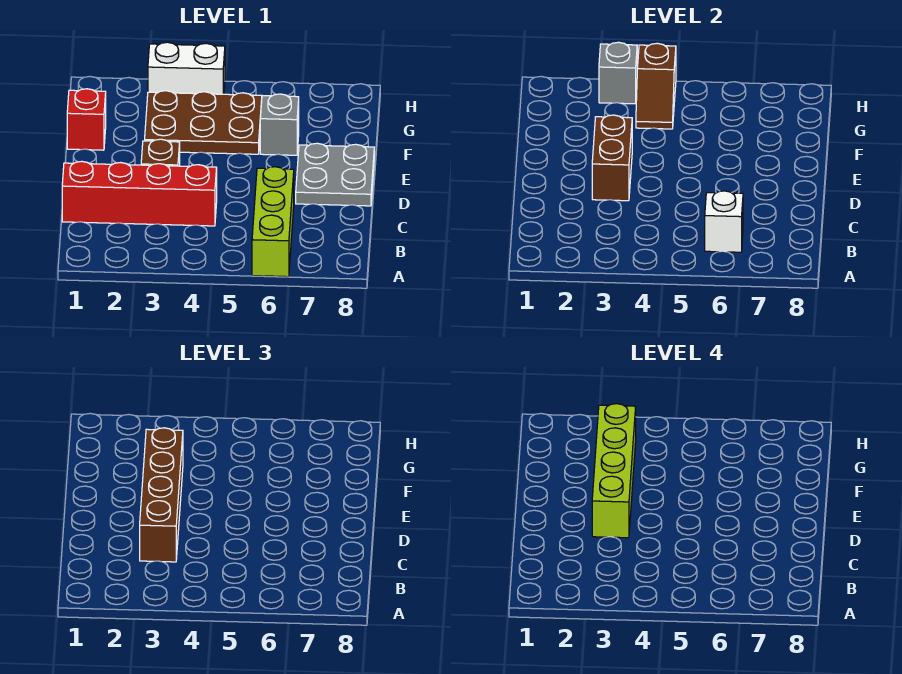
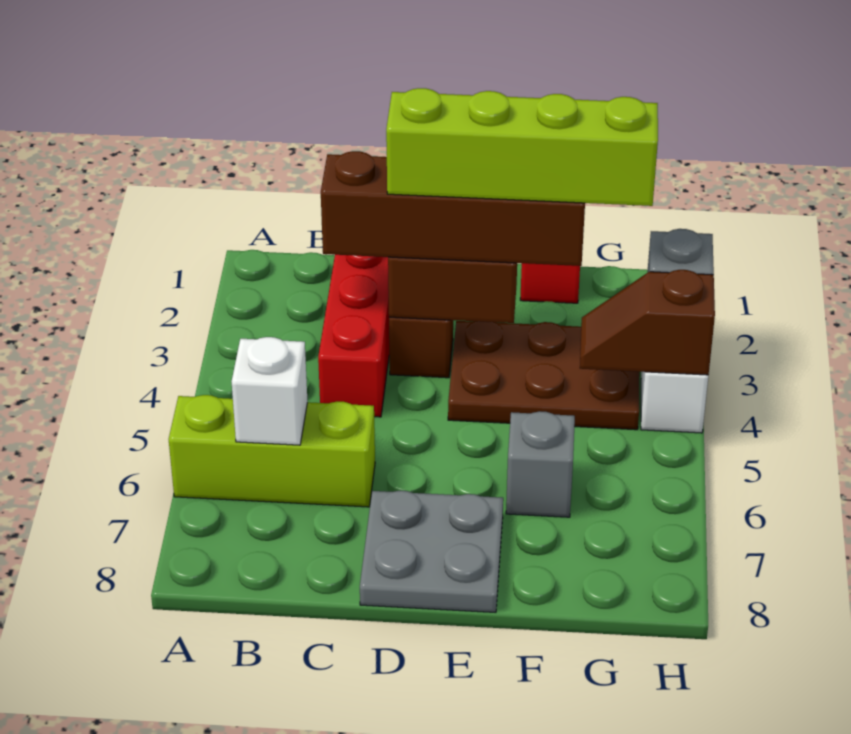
brown 2x3 plate [145,91,262,154] -> brown 2x3 plate turned to [448,321,640,430]

